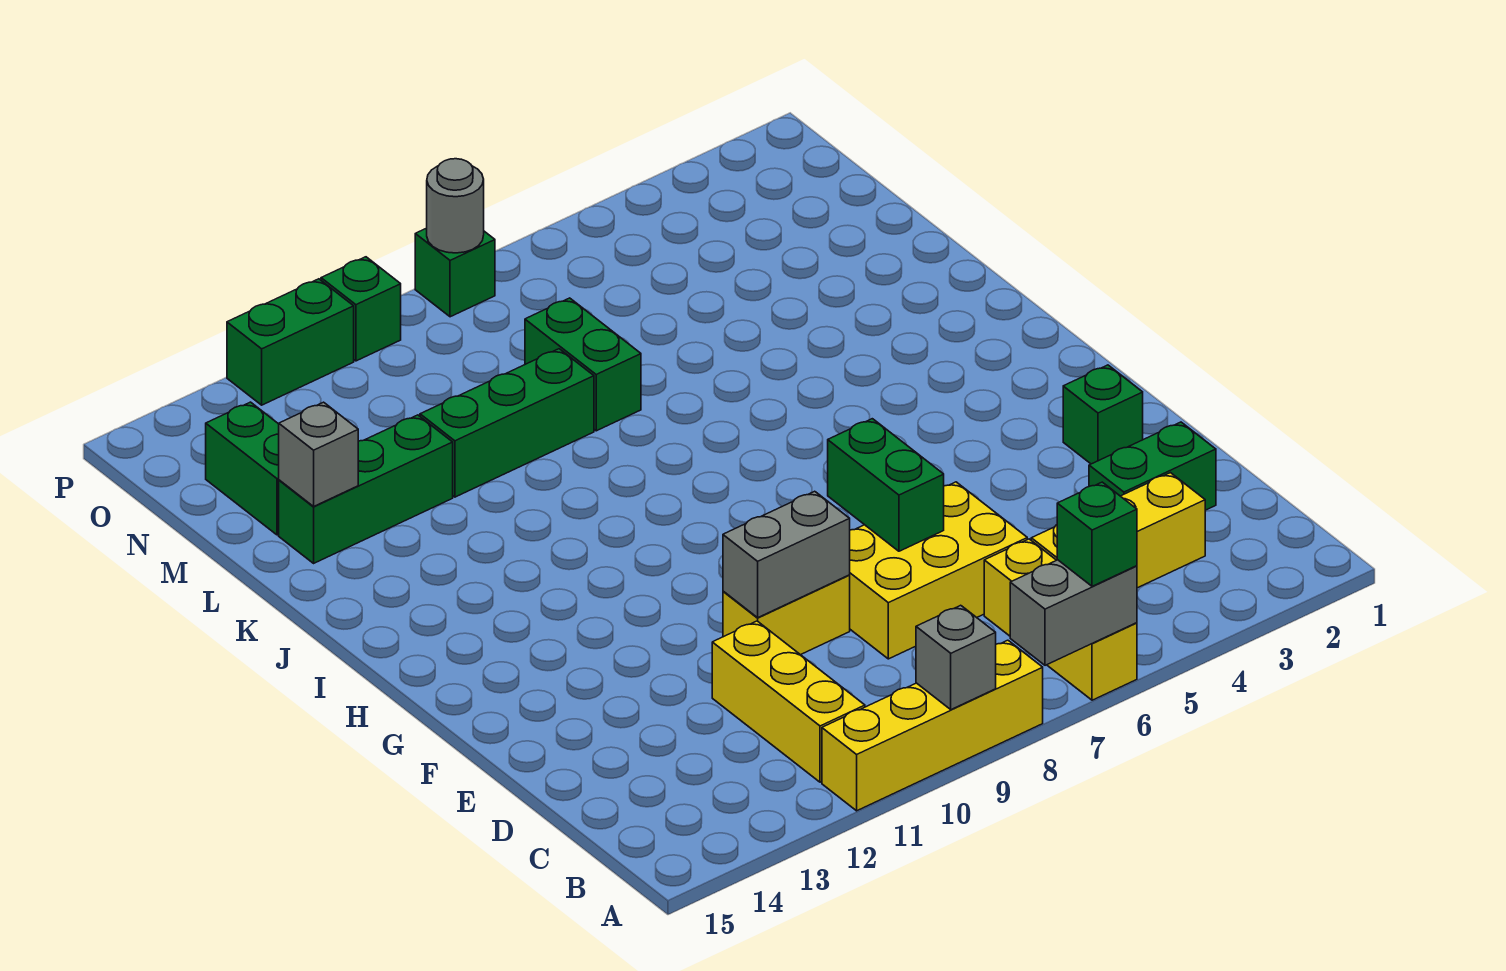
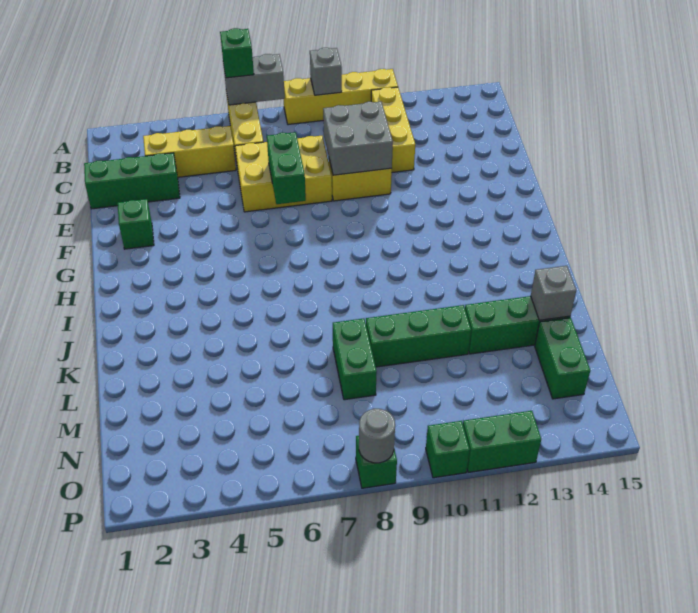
green 1x2 brick [1089,422,1216,510] -> green 1x3 brick [84,153,180,209]
grey 1x2 brick [723,491,850,618] -> grey 2x2 brick [323,102,393,175]

